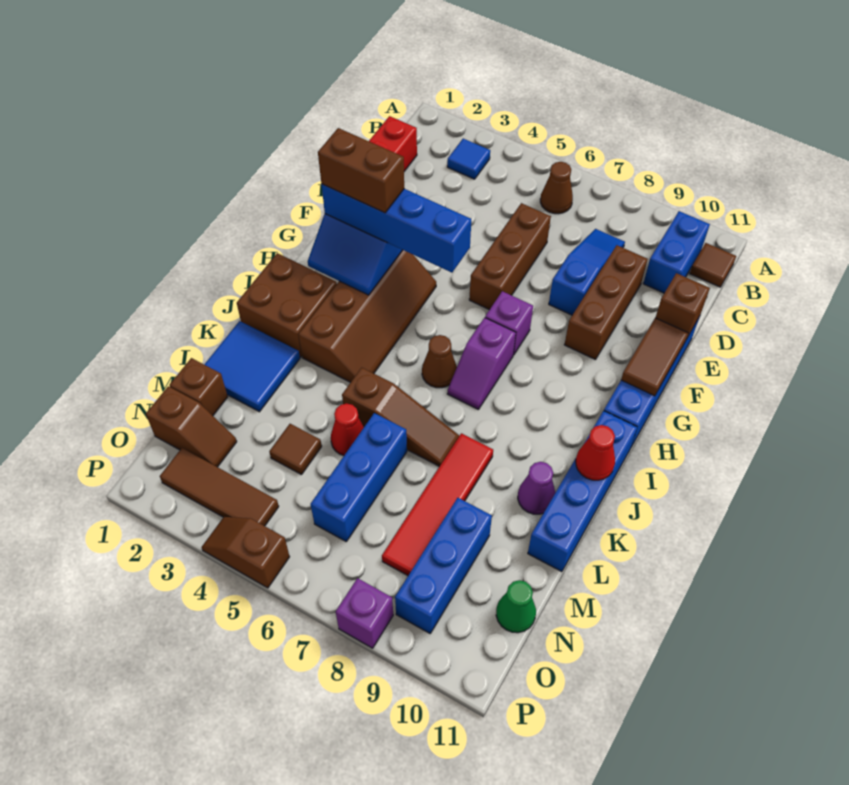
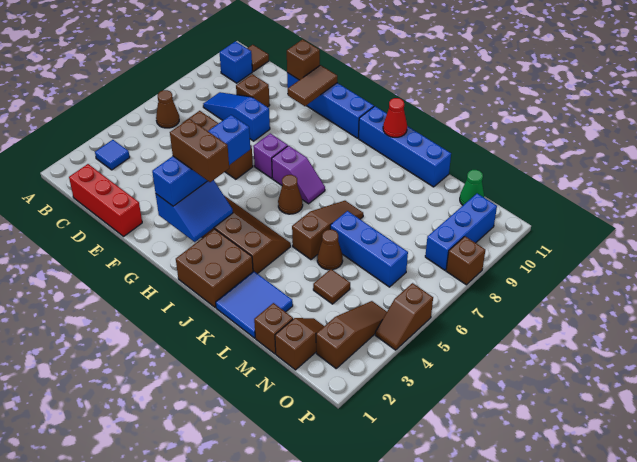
blue 1x2 brick [643,211,710,293] -> blue 1x1 brick [219,41,252,83]
brown 1x3 brick [564,245,648,360] -> brown 1x1 brick [236,74,270,107]
brown 1x2 tile [621,318,688,396] -> brown 1x2 tile turned to [288,65,337,106]
brown 1x2 brick [318,128,404,213] -> brown 1x2 brick turned to [170,119,229,182]
red 1x4 tile [382,433,493,576] -> none
purple 1x1 cone [518,462,556,514] -> none
red 1x1 cone [331,403,364,456] -> brown 1x1 cone [317,229,343,270]
blue 1x3 brick [395,498,492,633] -> blue 1x3 brick turned to [425,193,497,270]
brown 1x3 tile [160,448,279,526] -> brown 1x3 slope [316,301,387,368]
purple 1x1 brick [336,578,393,648] -> brown 1x1 brick [446,236,485,285]

